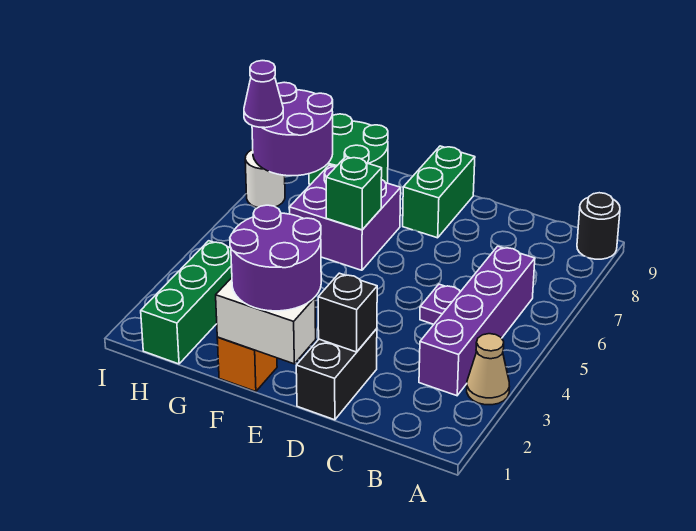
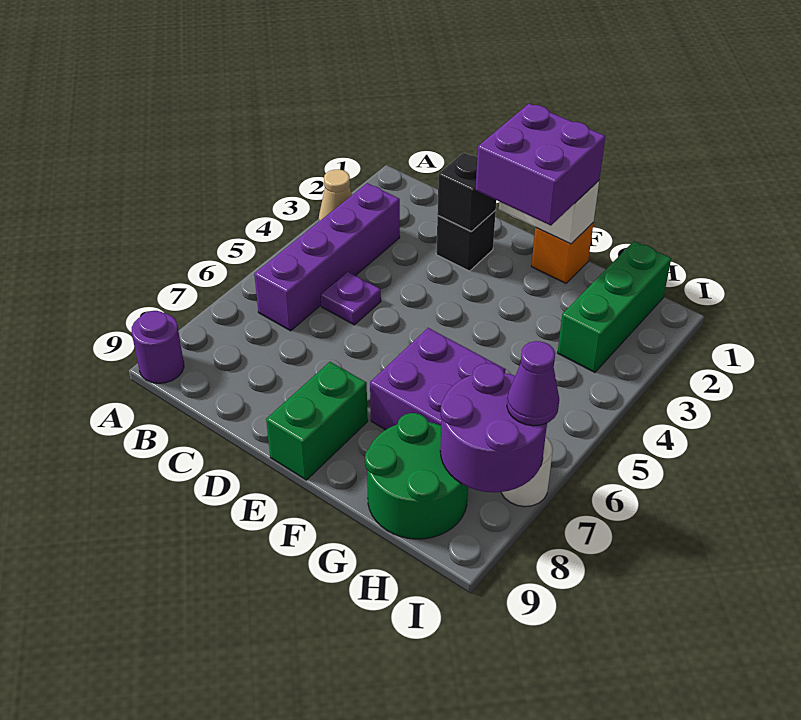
black 1x1 round brick [577,193,620,259] -> purple 1x1 round brick [132,311,184,383]
black 1x2 brick [296,329,377,420] -> black 1x1 brick [436,211,496,271]
purple 2x2 round brick [230,205,321,311] -> purple 2x2 brick [476,103,605,226]
green 1x1 brick [326,157,382,230] -> none

